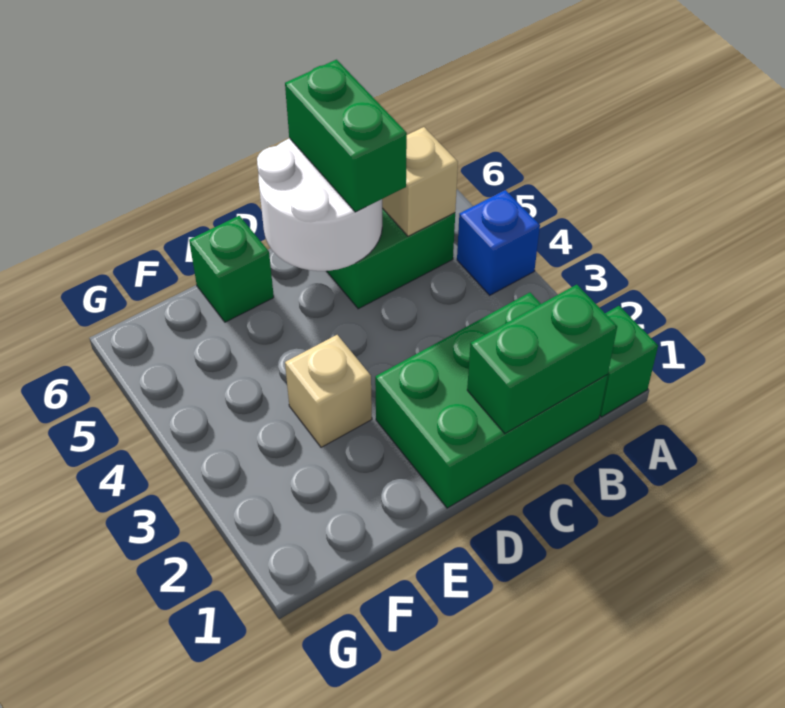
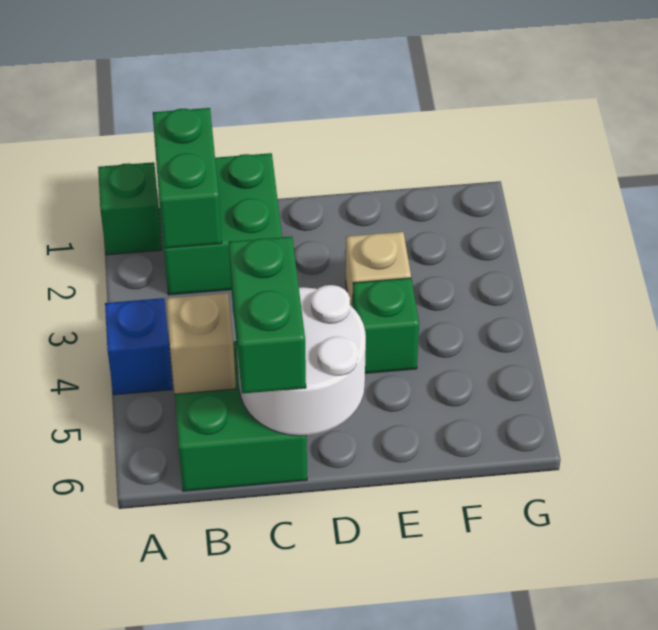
green 2x3 brick [375,293,608,508] -> green 2x2 brick [164,153,282,295]
green 1x2 brick [467,285,617,434] -> green 1x2 brick turned to [153,108,222,248]
green 1x1 brick [189,216,274,322] -> green 1x1 brick moved to [353,278,419,373]

